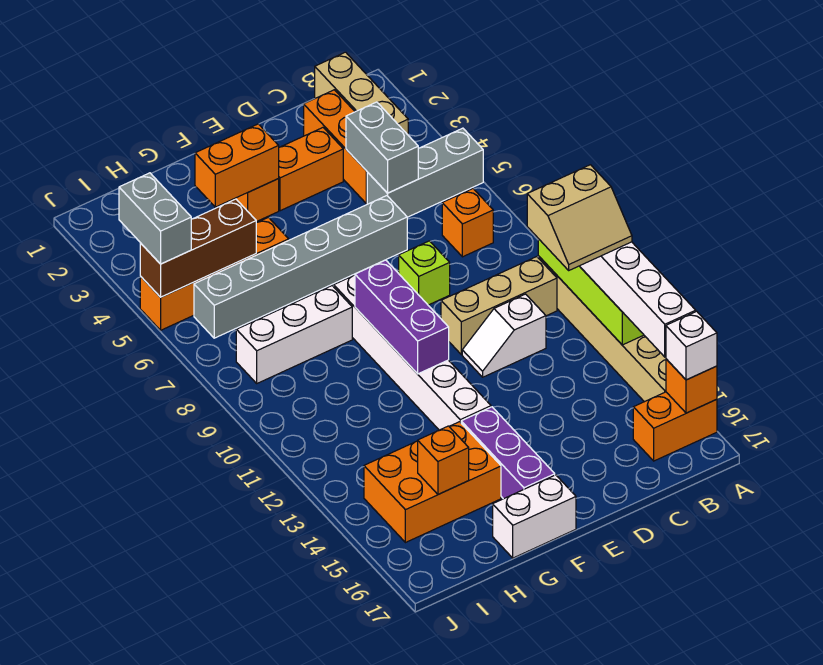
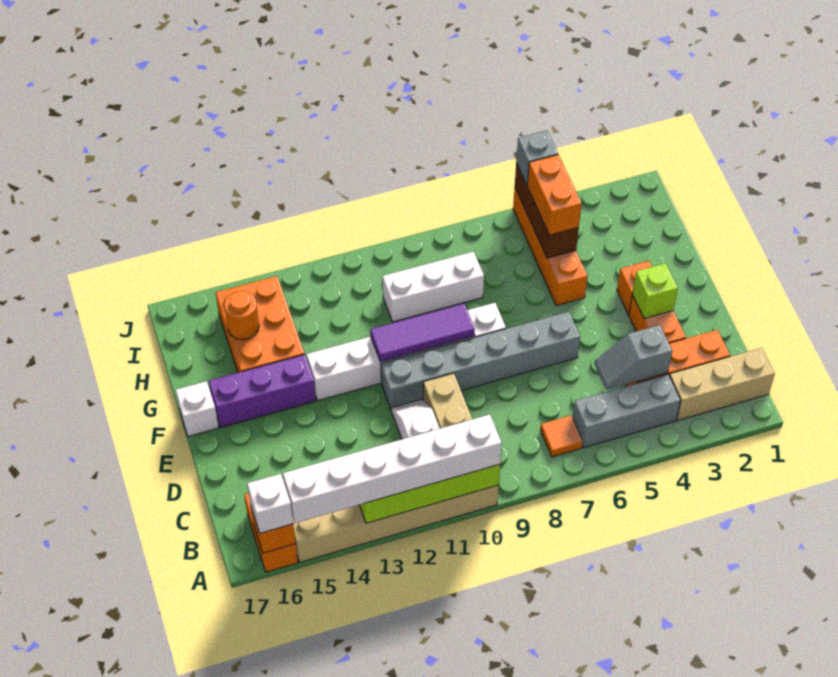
grey 1x3 brick [367,128,483,217] -> grey 1x3 brick turned to [572,374,681,448]
tan 2x2 slope [527,165,632,270] -> none
orange 1x1 brick [442,189,493,257] -> orange 1x1 tile [540,415,583,457]
grey 1x2 brick [346,102,418,193] -> grey 1x2 slope [595,325,672,390]
grey 1x6 brick [194,196,407,338] -> grey 1x6 brick turned to [381,312,580,409]
lime 1x1 brick [399,241,450,305] -> lime 1x1 brick moved to [632,263,678,319]
orange 1x2 brick [195,124,279,207] -> orange 1x2 brick moved to [527,155,582,235]
purple 1x3 brick [355,260,449,374] -> purple 1x3 tile [370,304,475,362]
white 1x2 brick [493,475,576,558] -> white 1x1 brick [176,381,219,437]
white 1x3 brick [236,286,352,383] -> white 1x3 brick turned to [383,252,484,322]
orange 1x1 brick [418,426,469,494] -> orange 1x1 round brick [224,291,259,340]
grey 1x2 brick [119,173,191,264] -> grey 1x1 brick [516,130,558,185]

